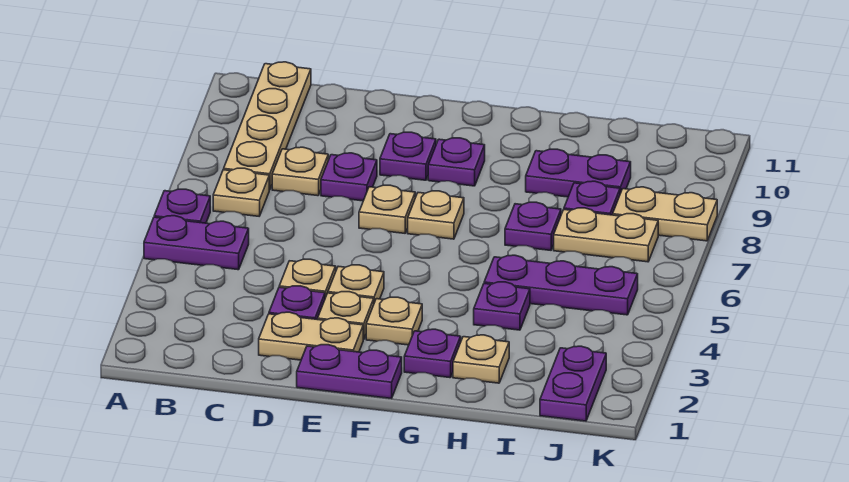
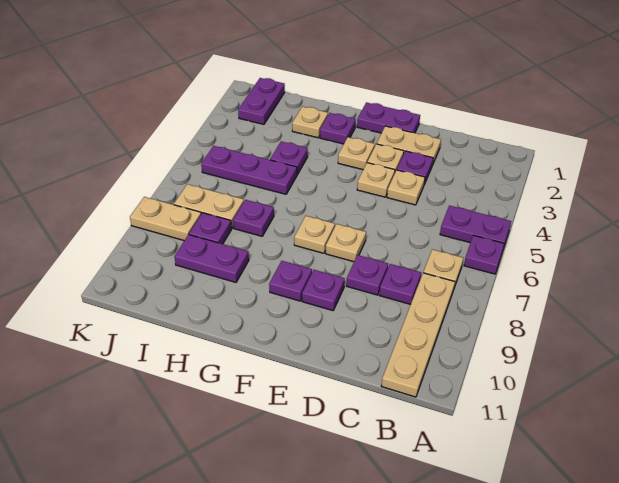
tan 1x1 plate [272,147,328,196] -> purple 1x1 plate [379,264,421,304]

